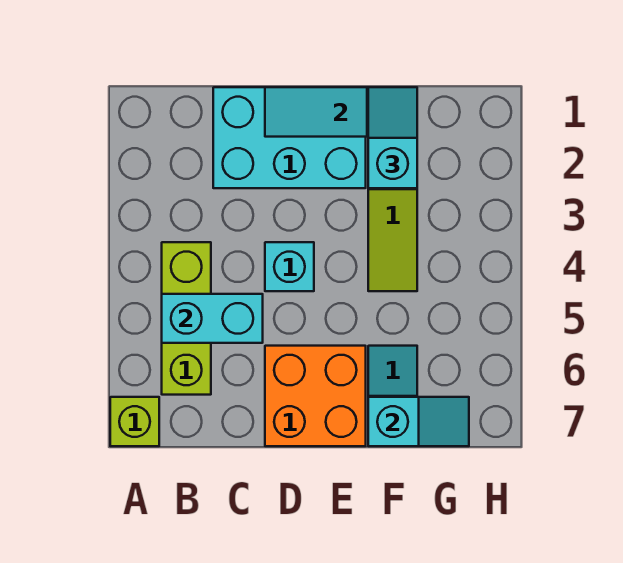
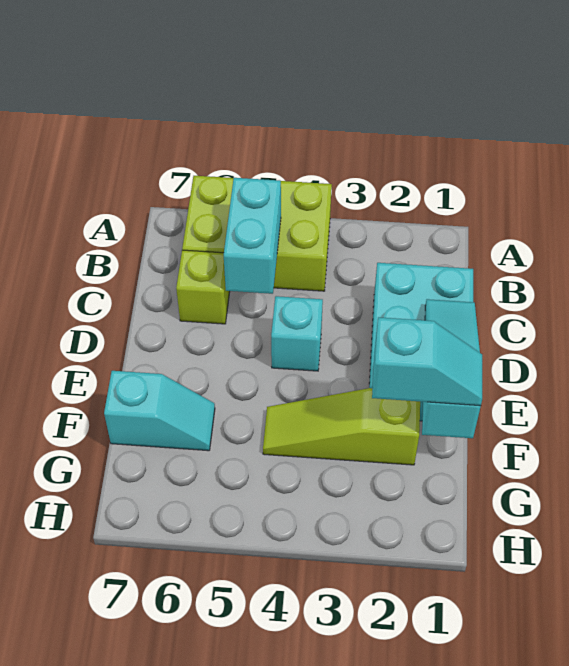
lime 1x1 brick [110,397,159,446] -> lime 1x1 brick moved to [176,250,230,324]
lime 1x3 brick [162,242,211,395] -> lime 2x3 brick [182,176,332,291]
orange 2x2 brick [265,346,366,446] -> none
cyan 1x2 slope [368,397,469,446] -> none

